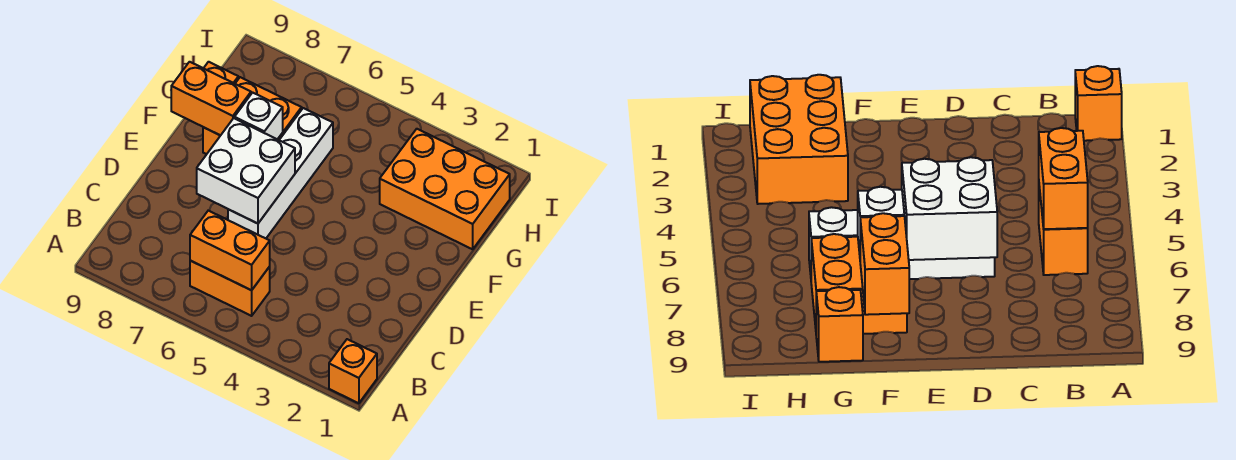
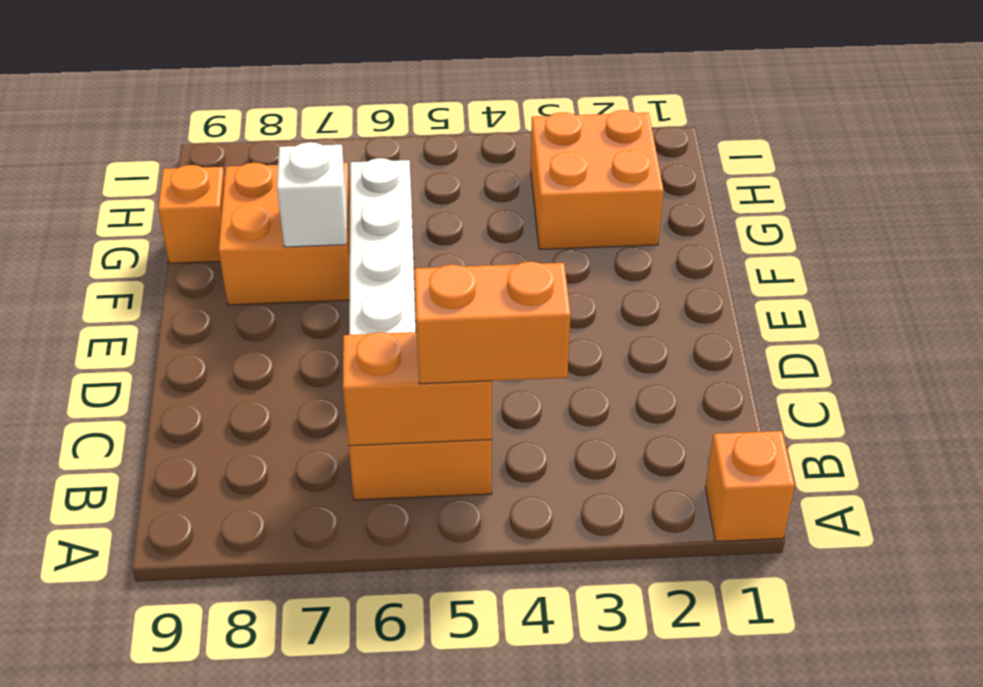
white 2x2 brick [197,118,295,224] -> none
orange 1x2 brick [171,62,251,135] -> orange 1x2 brick moved to [414,262,571,384]
orange 2x3 brick [380,129,510,249] -> orange 2x2 brick [531,110,664,250]

